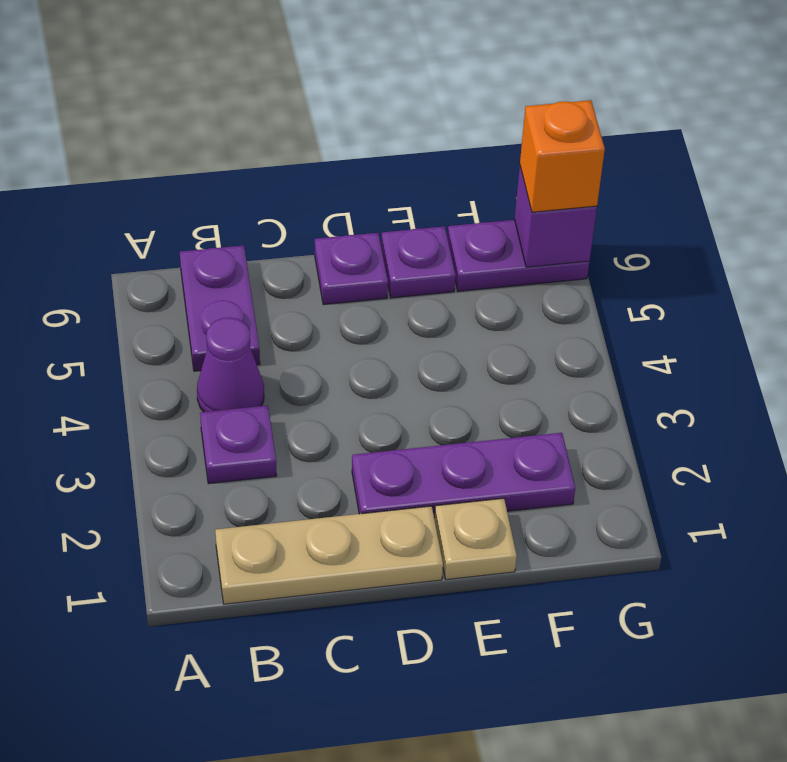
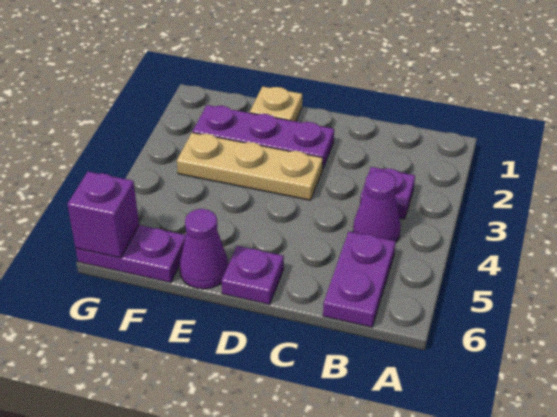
tan 1x3 plate [215,506,443,604] -> tan 1x3 plate moved to [177,133,323,200]
purple 1x1 plate [381,226,456,298] -> purple 1x1 cone [180,209,228,289]
orange 1x1 brick [520,100,605,212] -> none

